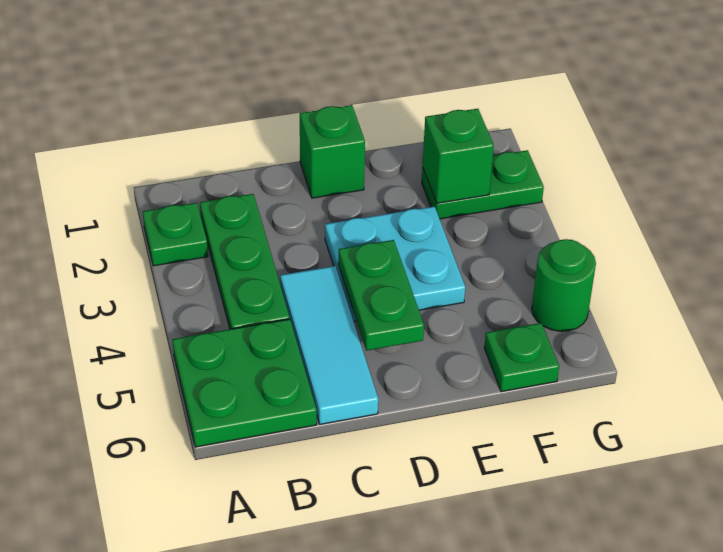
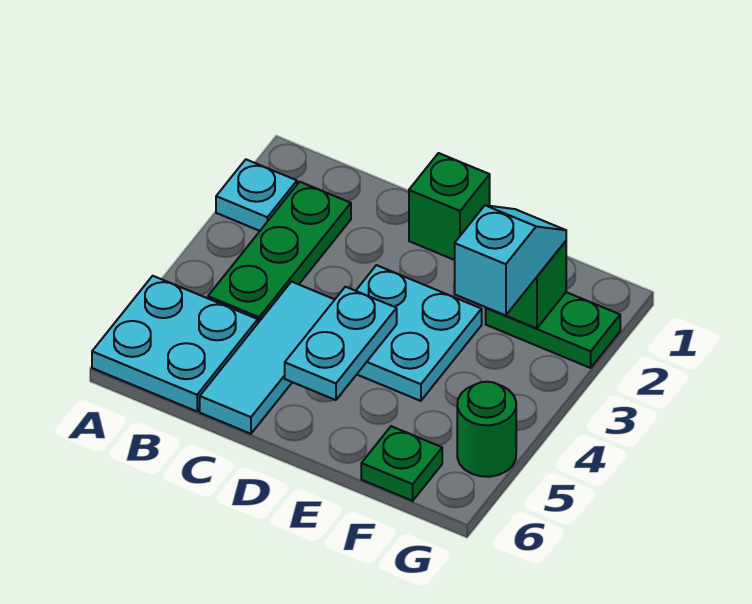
green 1x1 plate [143,203,208,266] -> cyan 1x1 plate [216,160,297,231]
green 2x2 plate [172,319,317,447] -> cyan 2x2 plate [92,276,258,411]
green 1x2 plate [338,240,424,351] -> cyan 1x2 plate [285,287,397,400]
none -> cyan 1x2 slope [455,205,566,316]

